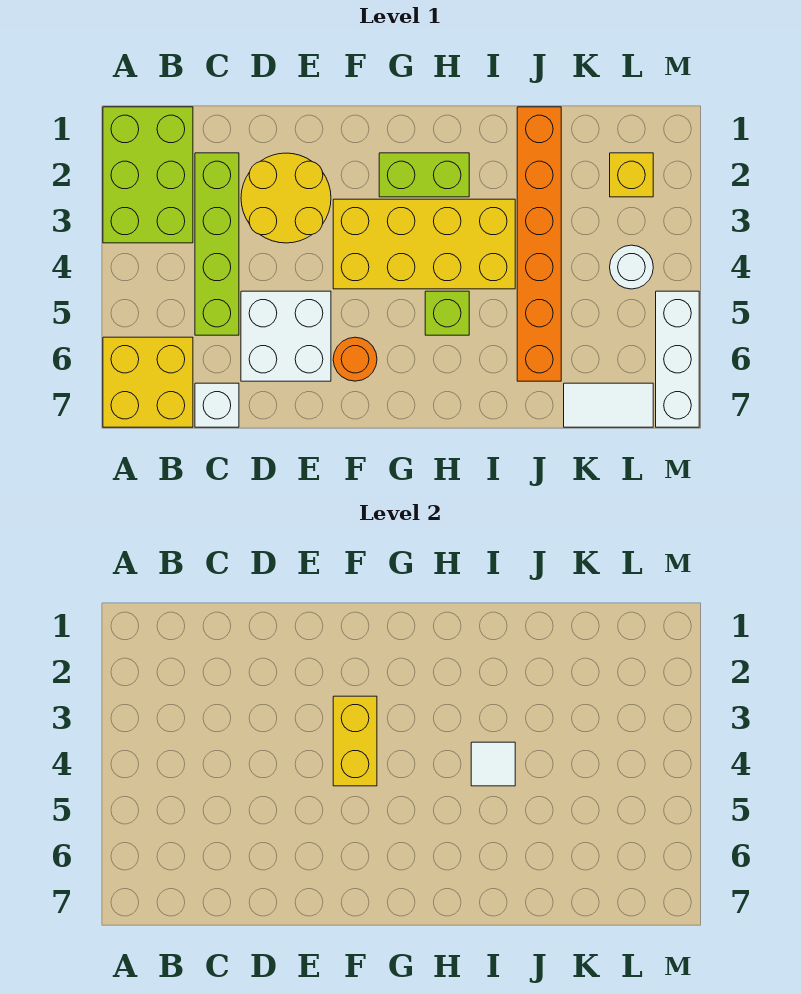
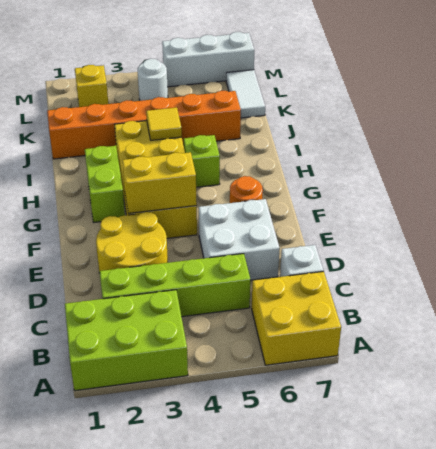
white 1x1 tile [471,742,515,786] -> yellow 1x1 tile [146,108,182,140]

